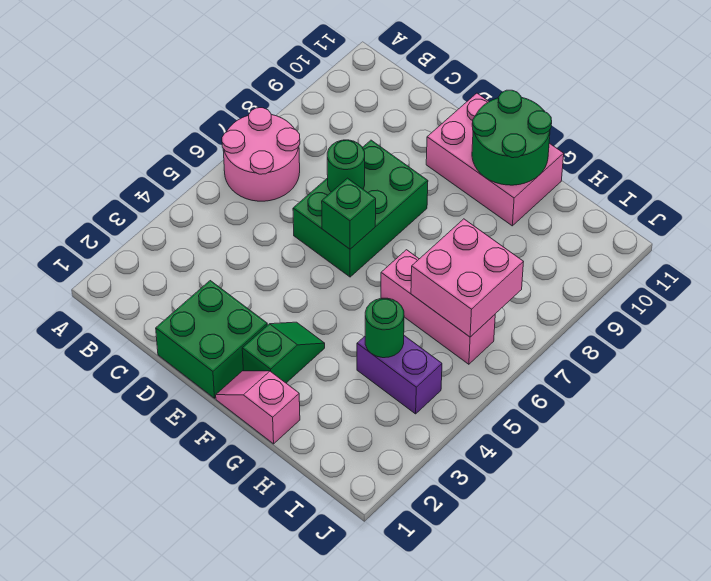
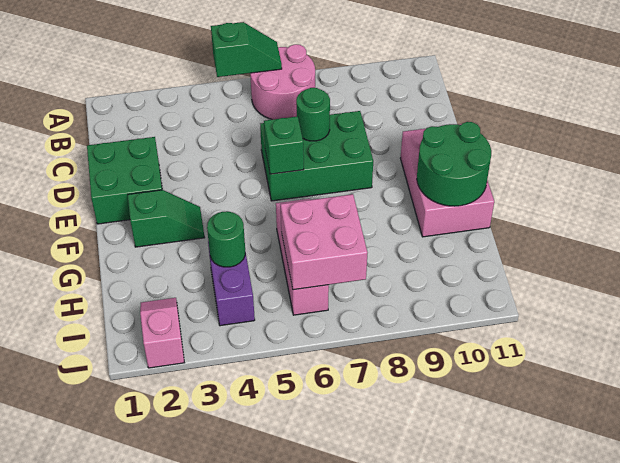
none -> green 1x2 slope [211,22,282,77]
pink 1x2 slope [216,371,300,444] -> pink 1x2 slope moved to [140,298,184,368]

